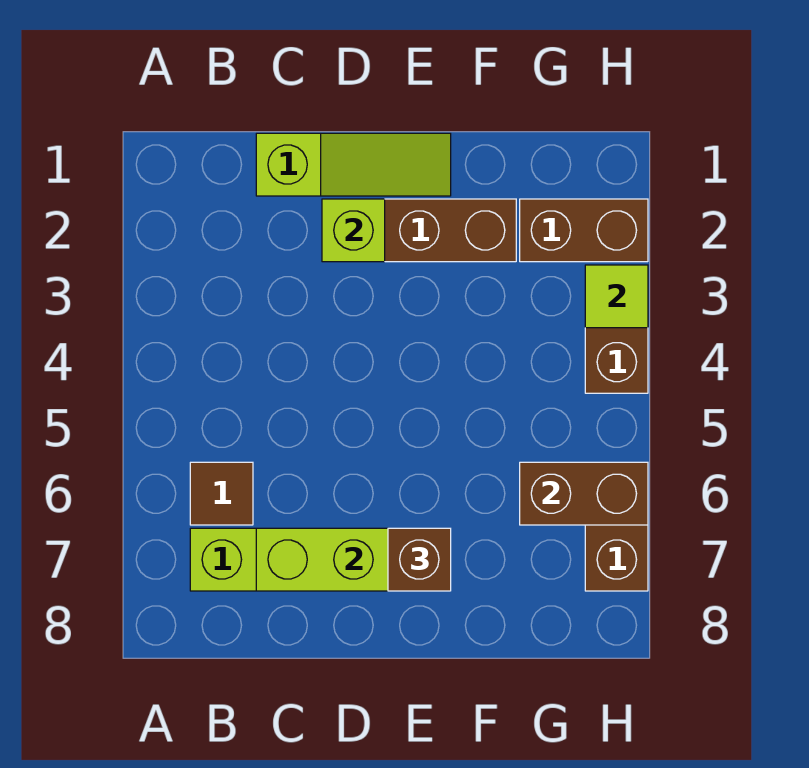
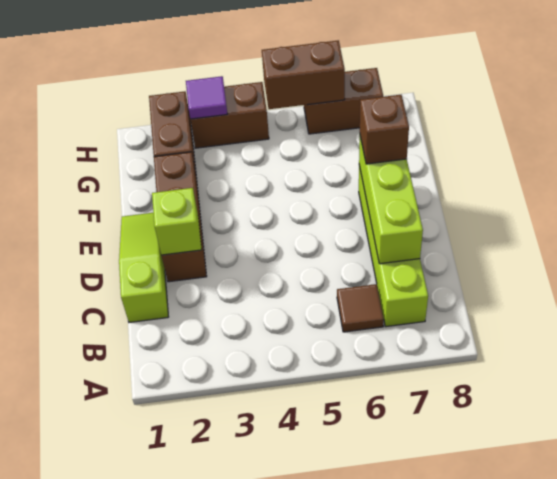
brown 1x2 brick [520,462,648,525] -> brown 1x2 brick turned to [262,40,345,109]
lime 1x1 tile [585,265,648,328] -> purple 1x1 tile [186,76,227,119]

